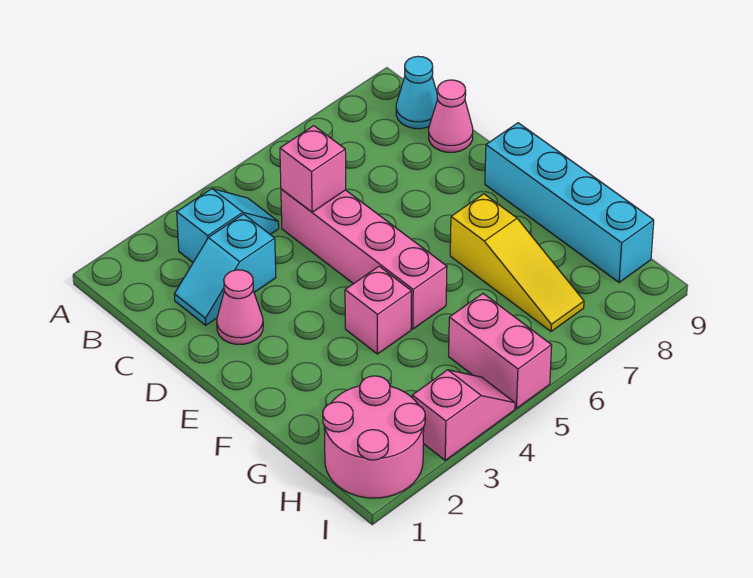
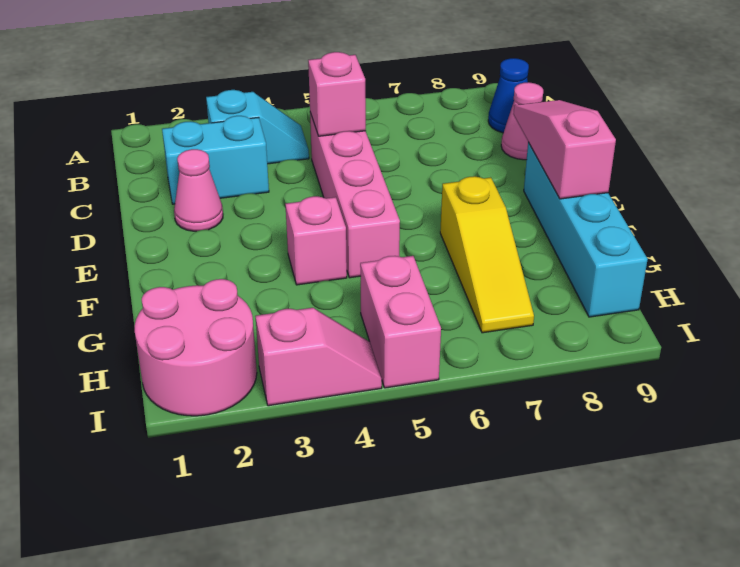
cyan 1x1 cone [396,56,438,129] -> blue 1x1 cone [488,58,529,133]
cyan 1x2 slope [174,214,276,325] -> cyan 1x2 brick [162,116,269,204]
none -> pink 1x3 slope [513,100,616,199]

